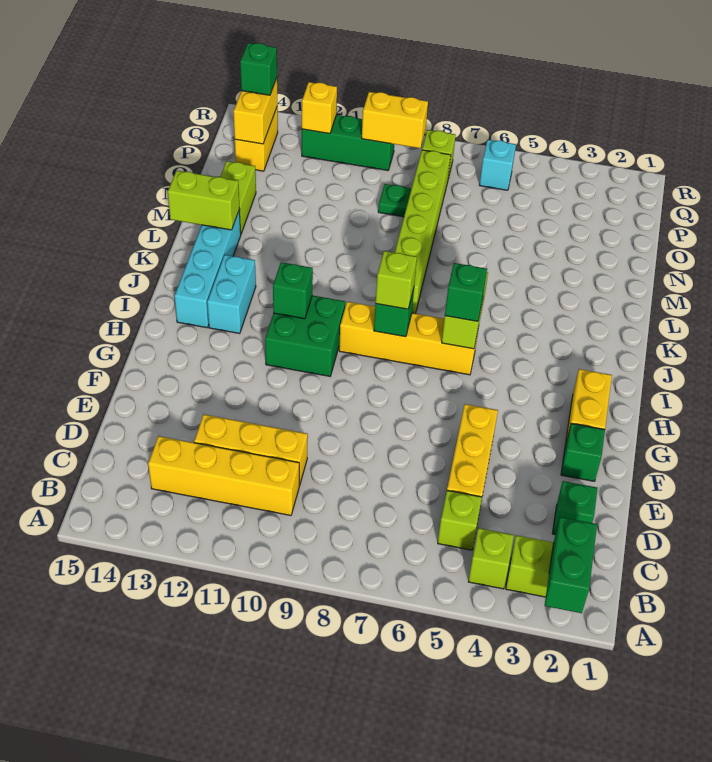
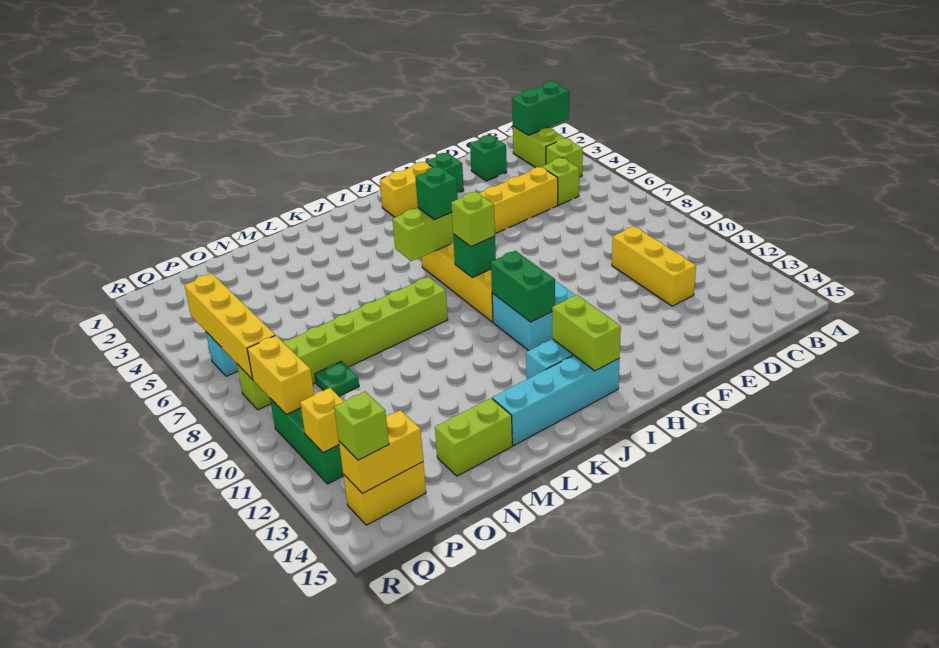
yellow 1x4 brick [148,436,299,515] -> yellow 1x4 brick moved to [185,274,275,379]
green 2x2 brick [265,295,345,376] -> cyan 2x2 brick [492,281,576,351]
green 1x1 brick [273,262,313,319] -> green 1x2 brick [491,251,555,322]
lime 1x2 brick [168,171,239,230] -> lime 1x2 brick moved to [552,295,621,371]
green 1x1 brick [240,43,277,95] -> lime 1x1 brick [334,392,389,460]

